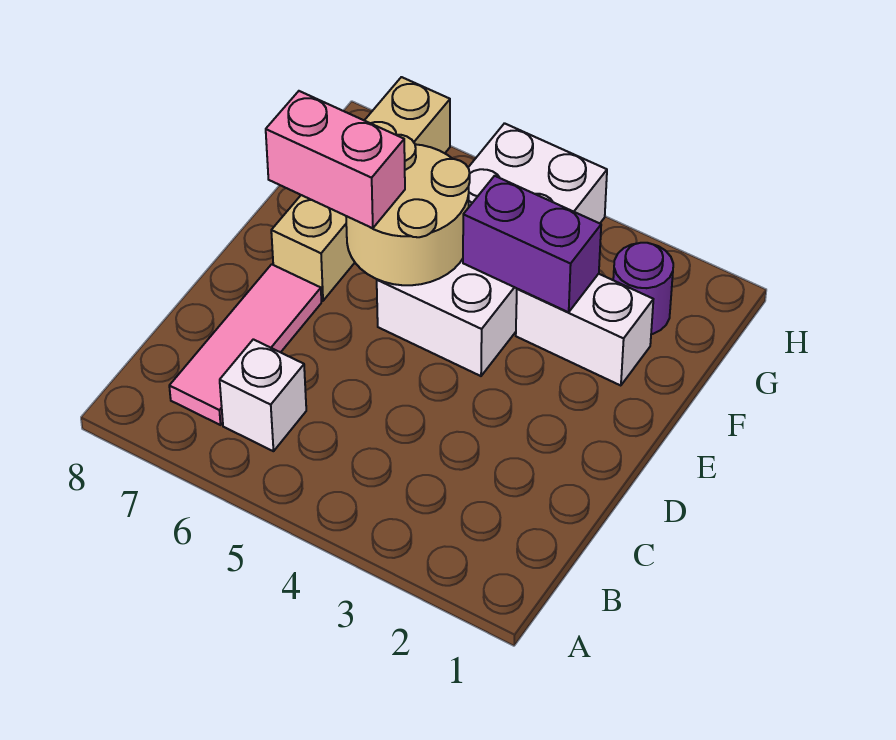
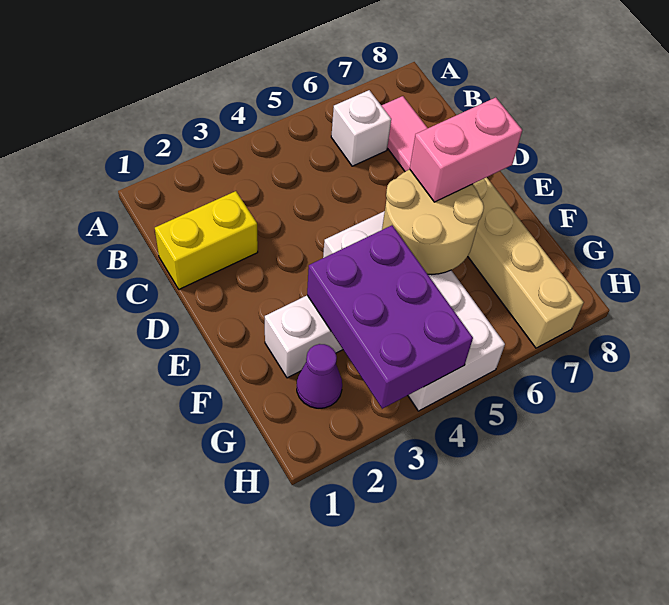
none -> yellow 1x2 brick [155,191,258,289]
purple 1x2 brick [463,176,601,312] -> purple 2x3 brick [307,225,473,409]
purple 1x1 round brick [613,243,673,334] -> purple 1x1 cone [297,344,342,408]

